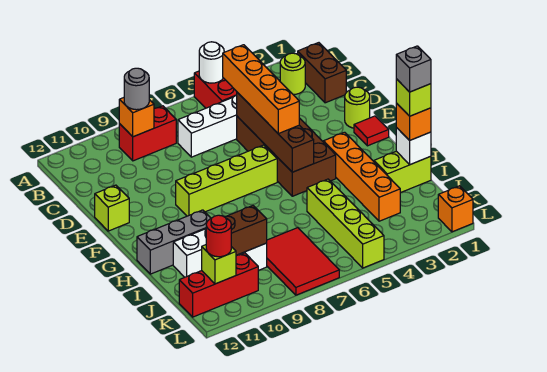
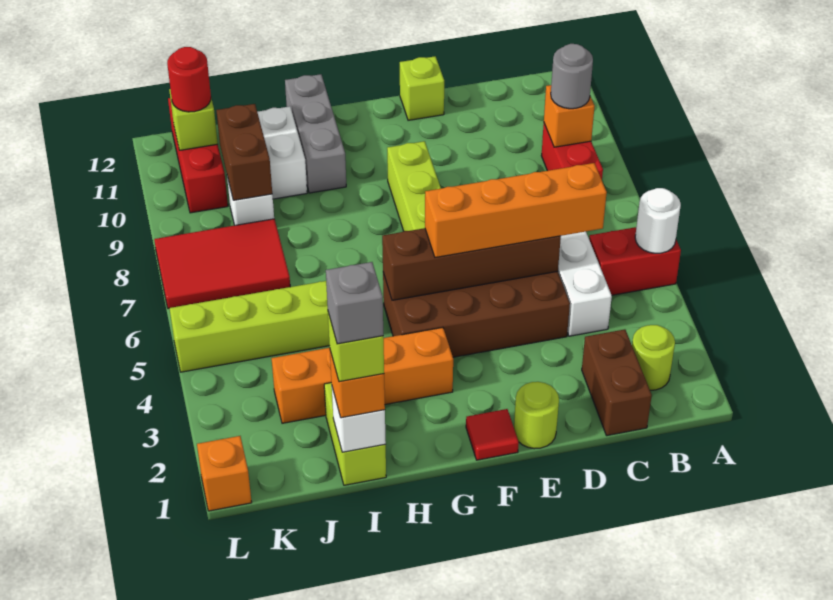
brown 1x2 brick [298,43,346,103] -> brown 1x2 brick turned to [582,329,652,436]

